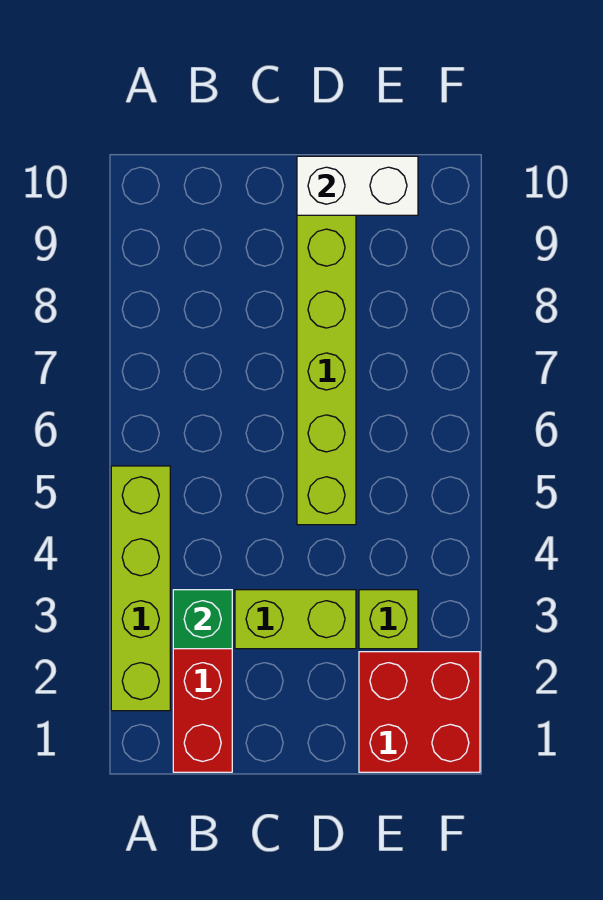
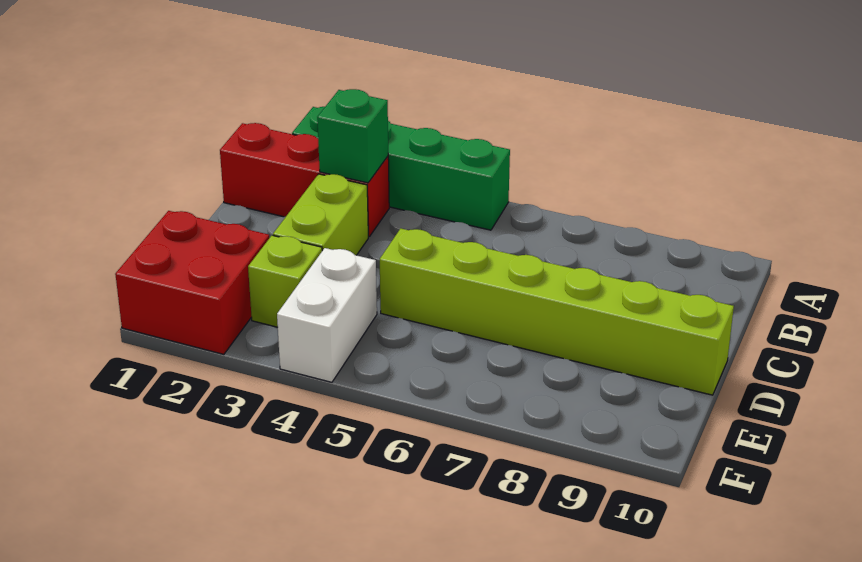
lime 1x4 brick [111,466,170,711] -> green 1x4 brick [292,107,510,230]
white 1x2 brick [297,156,418,215] -> white 1x2 brick moved to [277,248,377,382]

